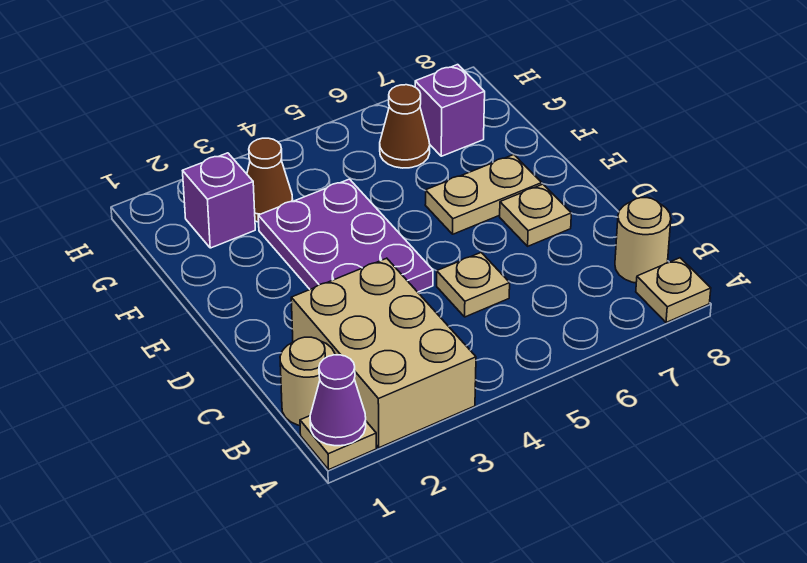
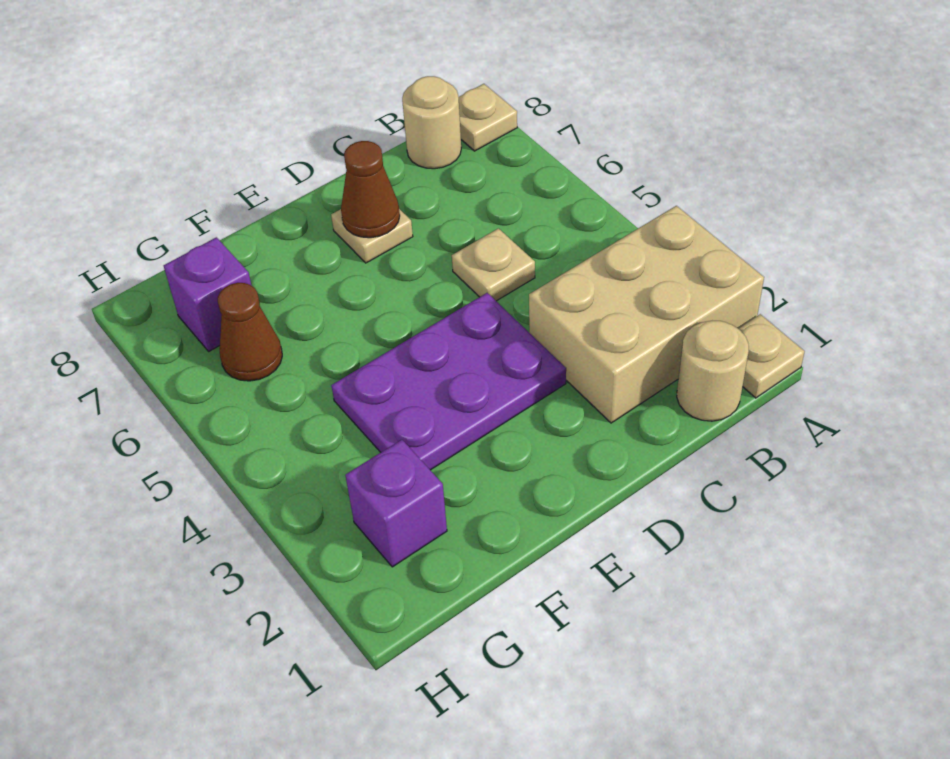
purple 1x1 cone [310,355,366,446] -> none
tan 1x2 plate [425,155,542,234] -> none
brown 1x1 cone [247,138,293,222] -> brown 1x1 cone moved to [341,141,400,238]

